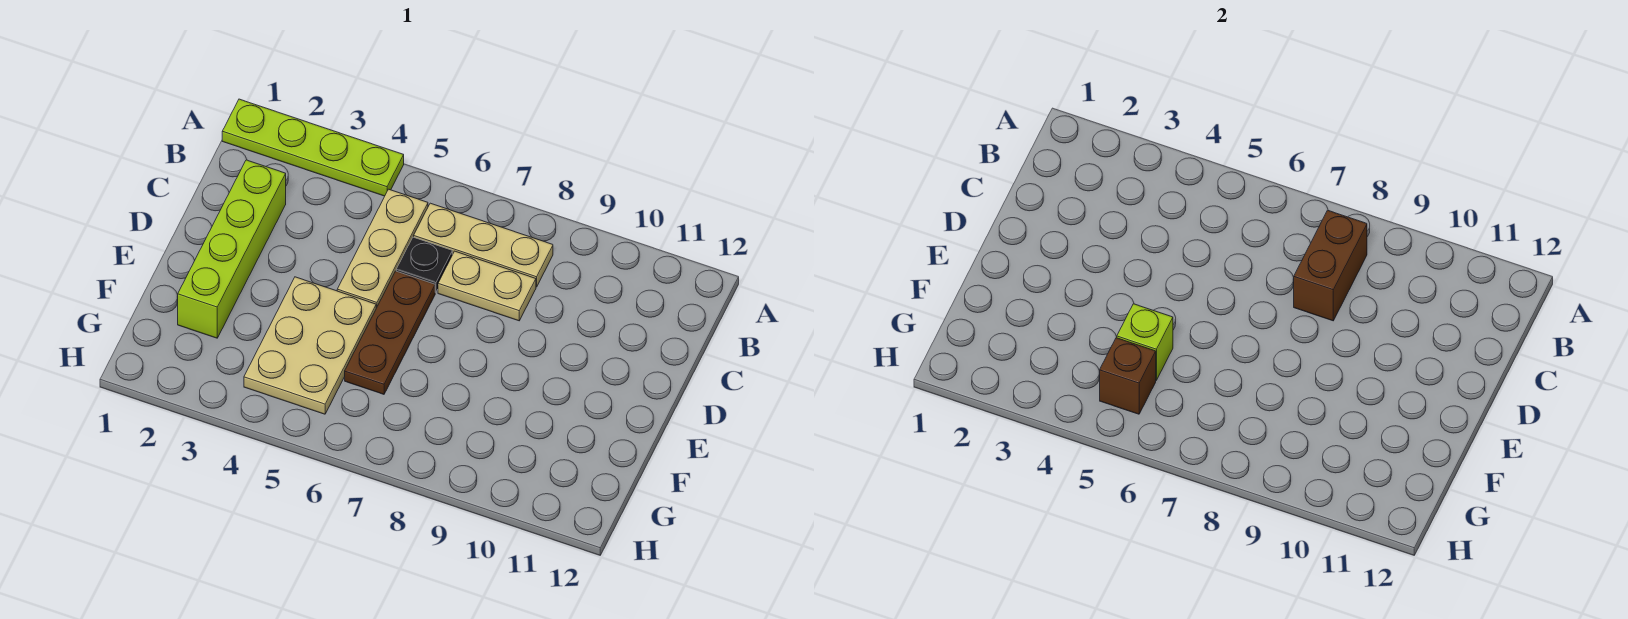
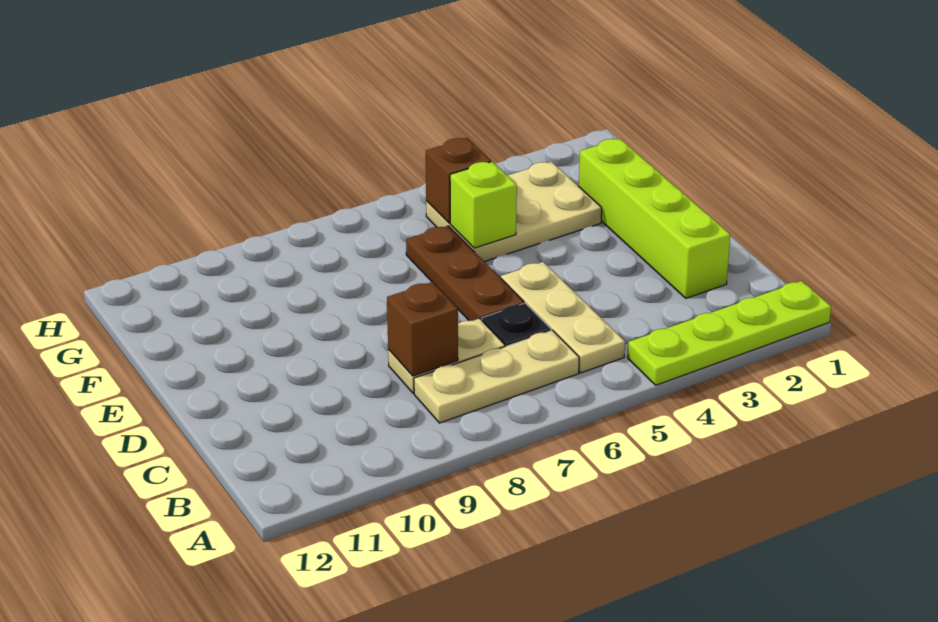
brown 1x2 brick [1294,210,1367,321] -> brown 1x1 brick [387,282,458,376]
tan 2x3 plate [244,277,376,414] -> tan 2x3 plate turned to [426,162,602,262]

